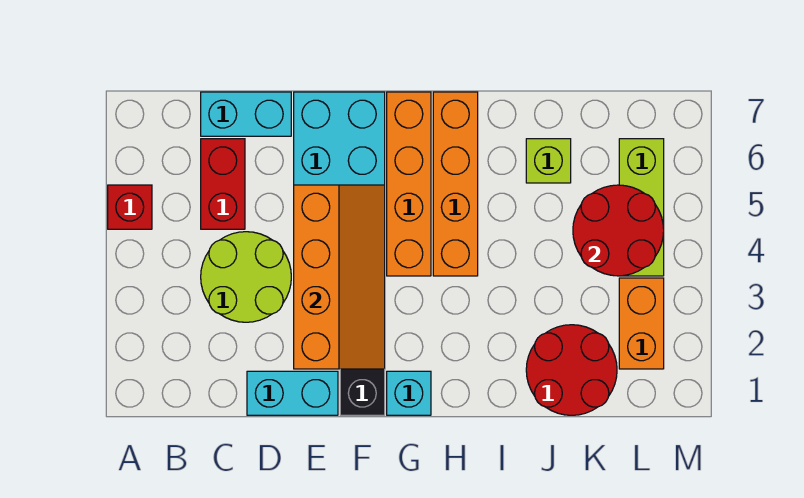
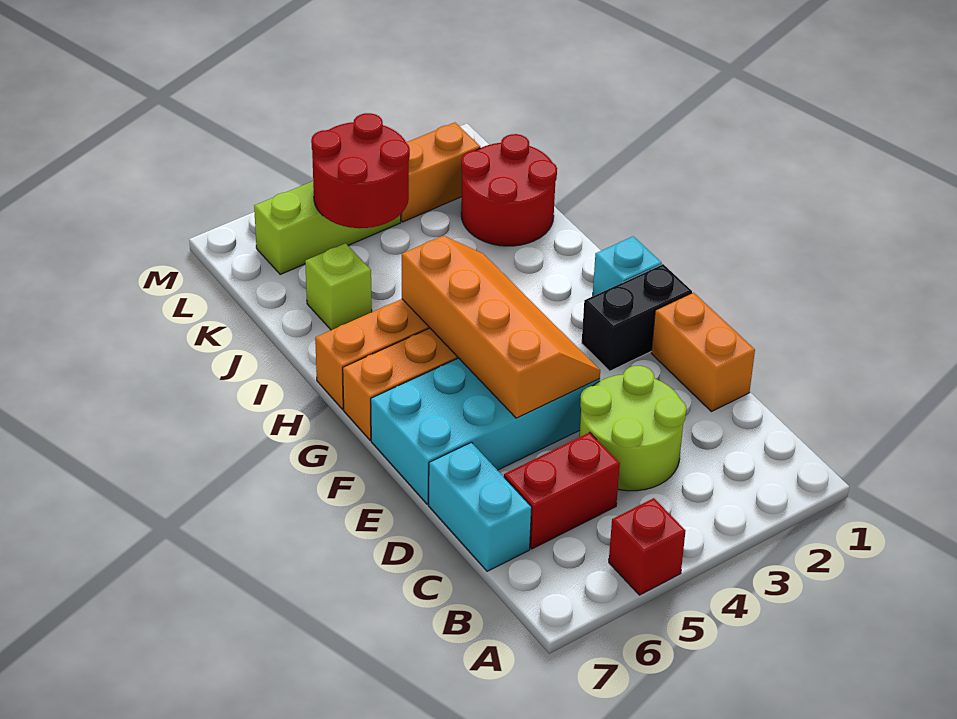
cyan 1x2 brick [247,371,338,415] -> orange 1x2 brick [651,293,755,412]
orange 2x4 slope [294,185,385,369] -> orange 2x4 slope turned to [402,235,600,418]

